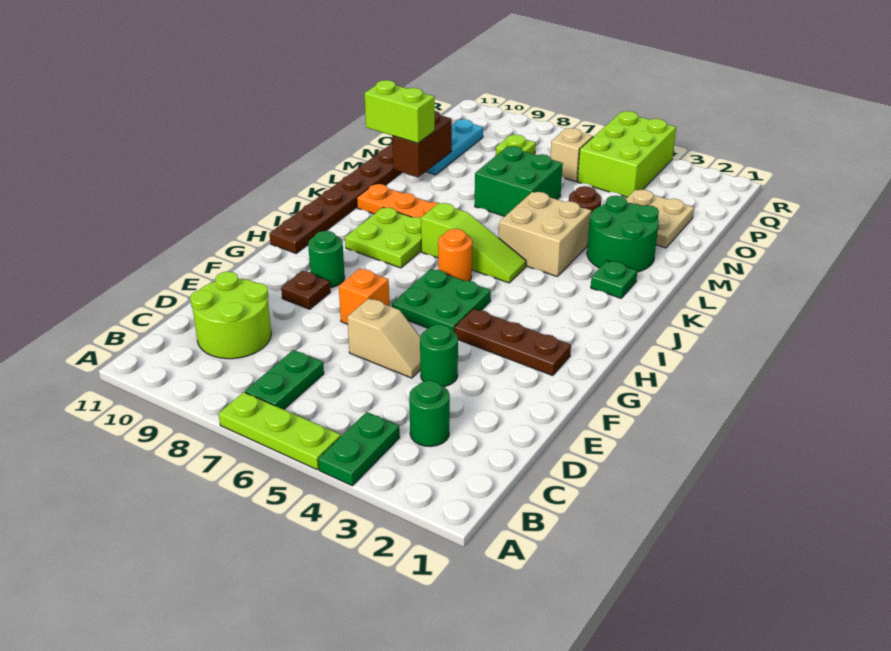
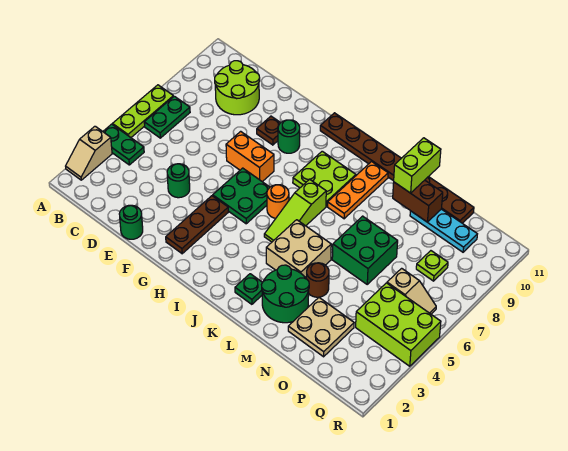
green 1x2 plate [245,350,324,410] -> green 1x2 plate turned to [144,96,190,138]
green 1x1 round brick [409,381,450,447] -> green 1x1 round brick moved to [119,205,143,239]
tan 1x2 slope [347,298,420,378] -> tan 1x2 slope moved to [66,126,112,180]
orange 1x1 brick [339,269,390,324] -> orange 1x2 brick [226,131,274,182]

